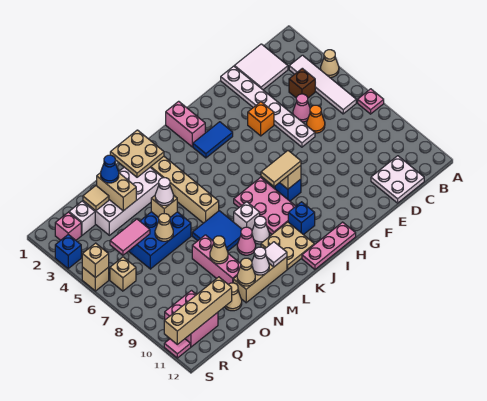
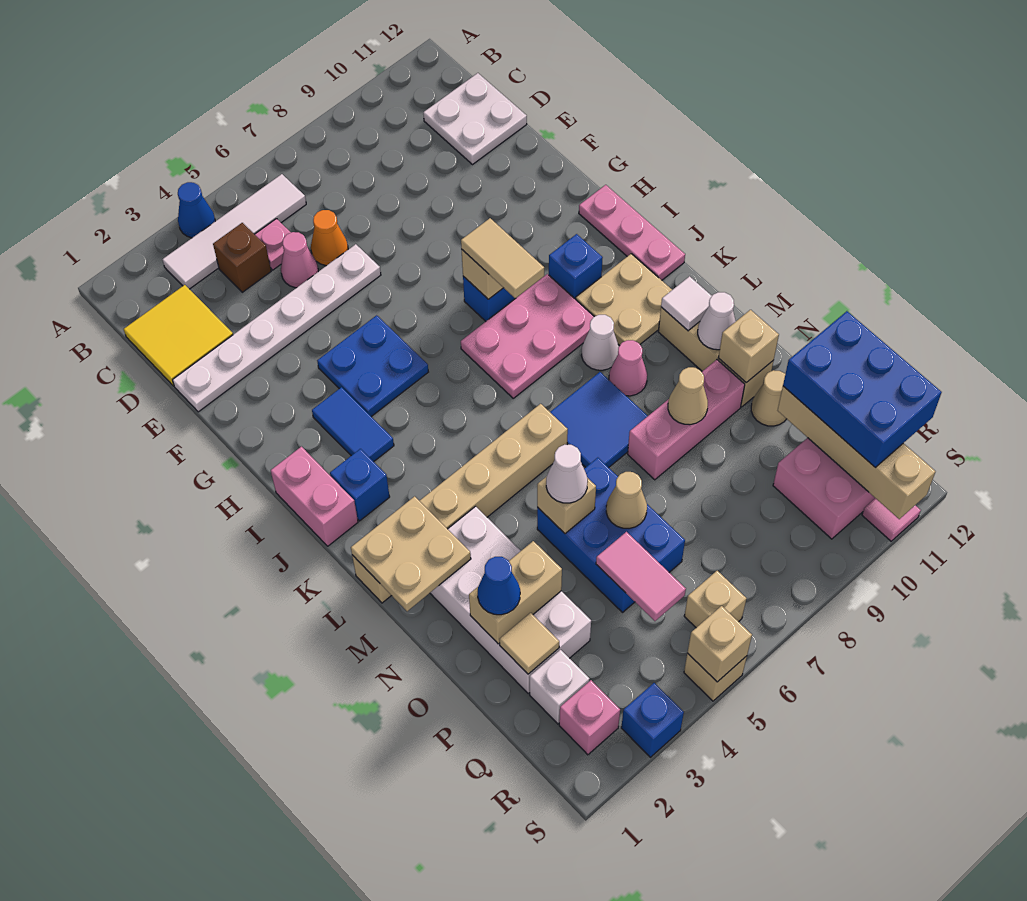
tan 1x1 cone [321,50,339,78] -> blue 1x1 cone [178,182,215,238]
pink 1x1 plate [358,89,384,114] -> pink 1x1 plate moved to [255,219,291,270]
white 2x2 tile [234,44,288,90] -> yellow 2x2 tile [124,285,233,386]
orange 1x1 brick [248,102,274,136] -> none
none -> blue 2x2 plate [317,315,428,417]
pink 1x2 brick [166,101,205,147] -> pink 1x2 brick turned to [271,447,358,546]
none -> blue 1x1 brick [330,449,390,521]
white 1x1 brick [234,202,260,230] -> none
tan 1x1 cone [237,258,255,286] -> tan 1x1 brick [718,310,779,383]
none -> blue 2x3 brick [783,311,942,467]

